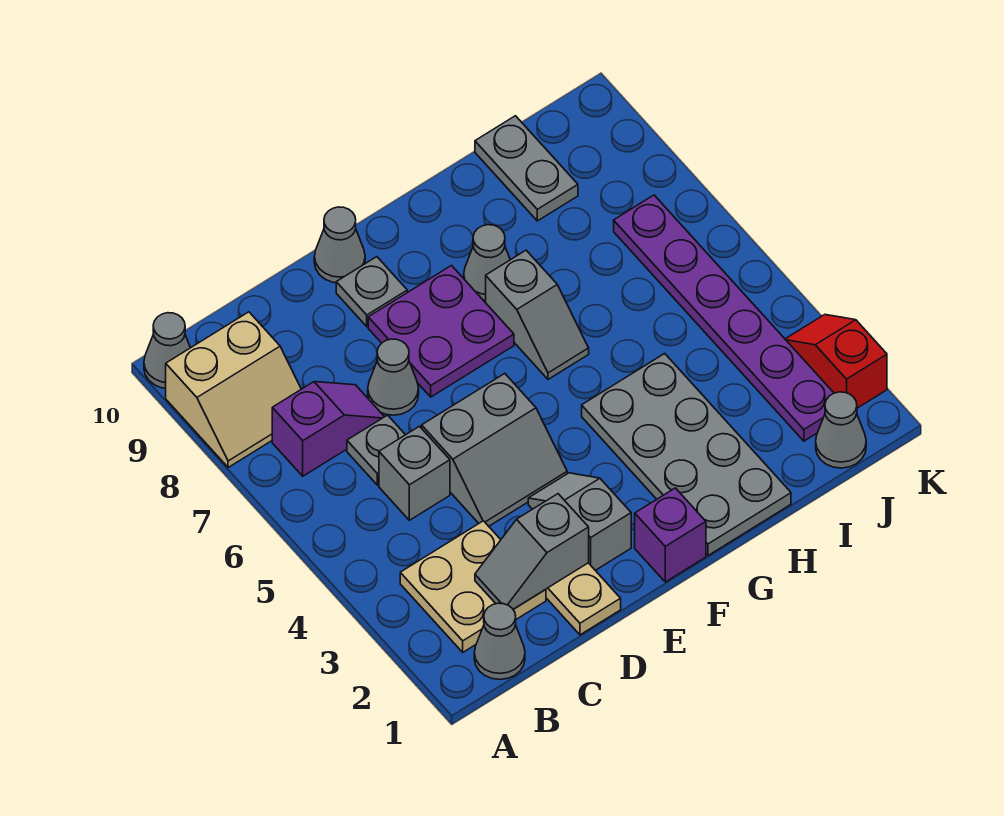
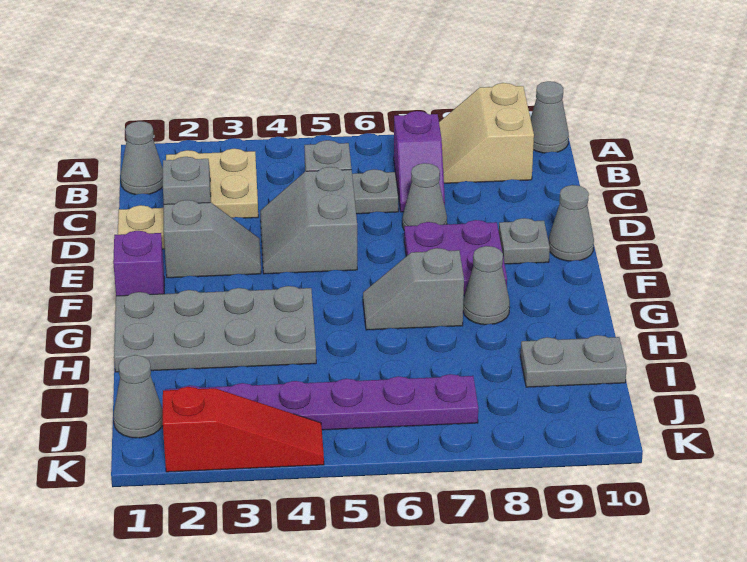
red 1x2 slope [785,315,887,408] -> red 1x3 slope [163,387,324,472]

